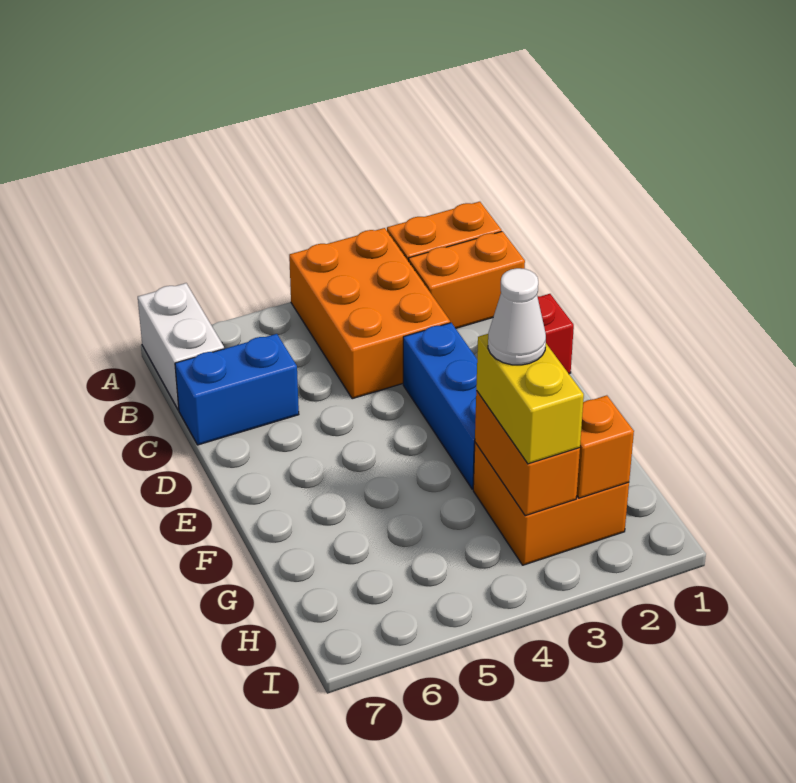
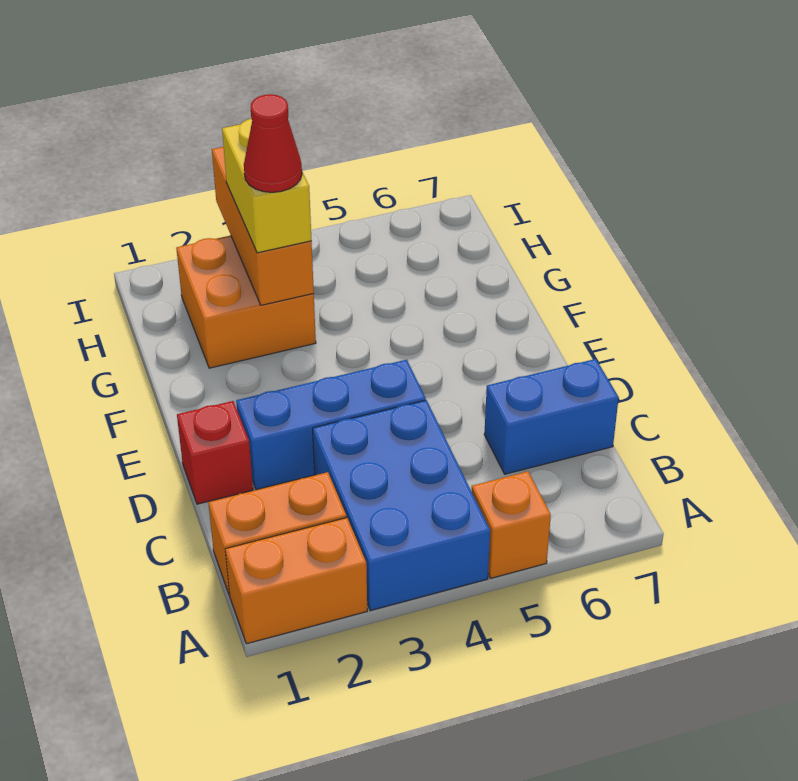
orange 2x3 brick [289,228,450,399] -> blue 2x3 brick [313,400,490,611]
white 1x2 brick [138,283,224,410] -> none
blue 1x3 brick [403,323,477,489] -> blue 1x3 brick turned to [236,360,426,490]
orange 1x2 brick [475,391,580,516] -> orange 1x3 brick [212,147,314,305]
white 1x1 cone [488,268,546,365] -> red 1x1 cone [244,94,302,192]
orange 1x1 brick [577,395,634,498] -> orange 1x1 brick moved to [472,471,551,578]

